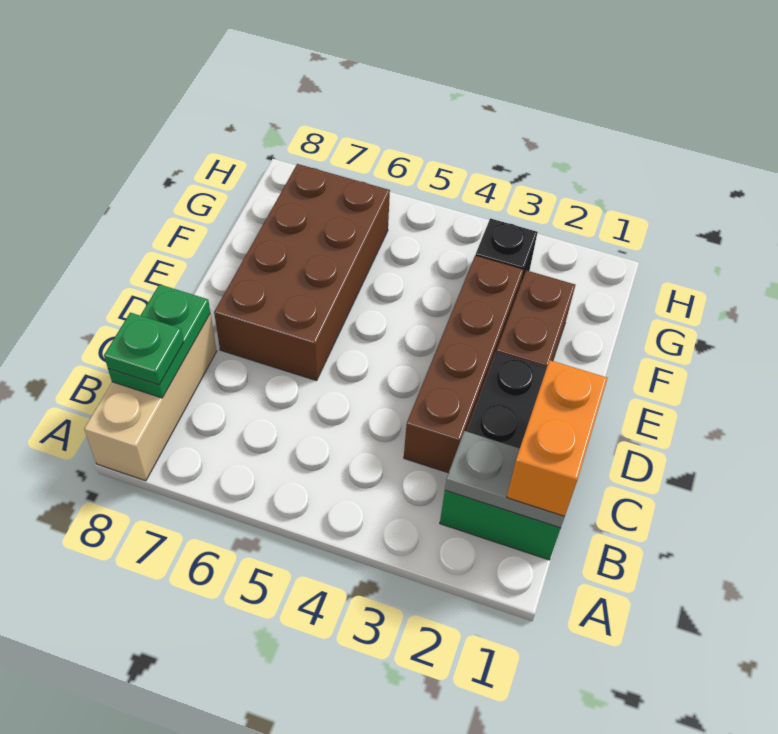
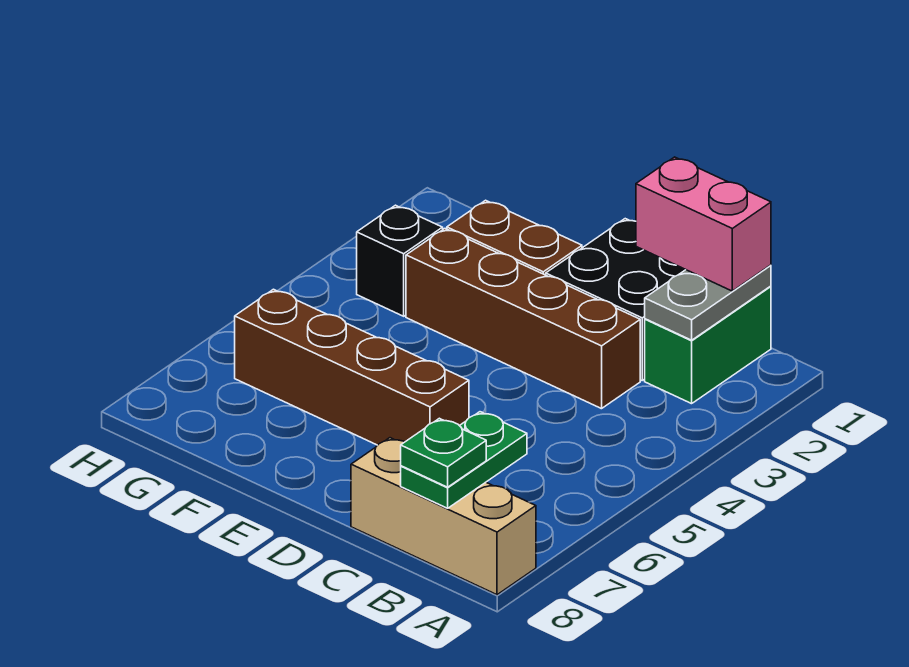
orange 1x2 brick [507,360,607,517] -> pink 1x2 brick [636,157,771,291]
green 1x2 plate [108,284,210,398] -> green 1x2 plate turned to [401,412,527,508]
brown 2x4 brick [214,164,390,381] -> brown 1x4 brick [235,289,469,445]

